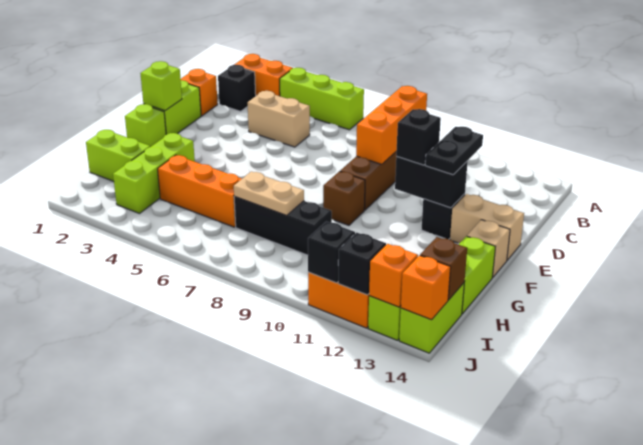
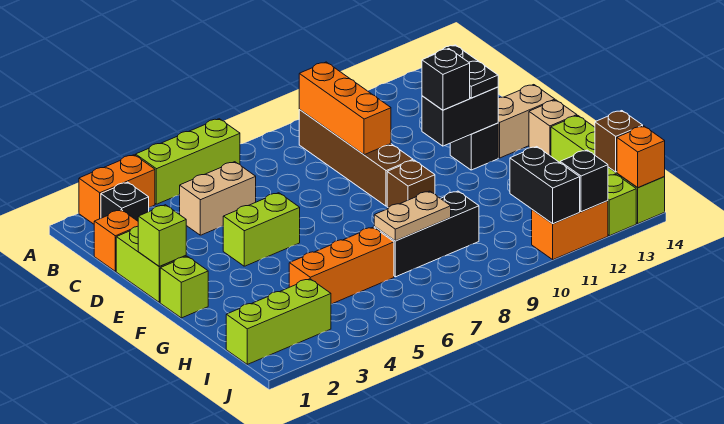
lime 1x3 brick [113,133,195,213] -> lime 1x3 brick turned to [226,279,331,364]
lime 1x2 brick [86,130,151,181] -> lime 1x2 brick moved to [223,193,300,266]
black 1x1 brick [308,221,355,283] -> black 1x2 brick [510,147,580,224]
orange 1x1 brick [369,244,418,307] -> none

